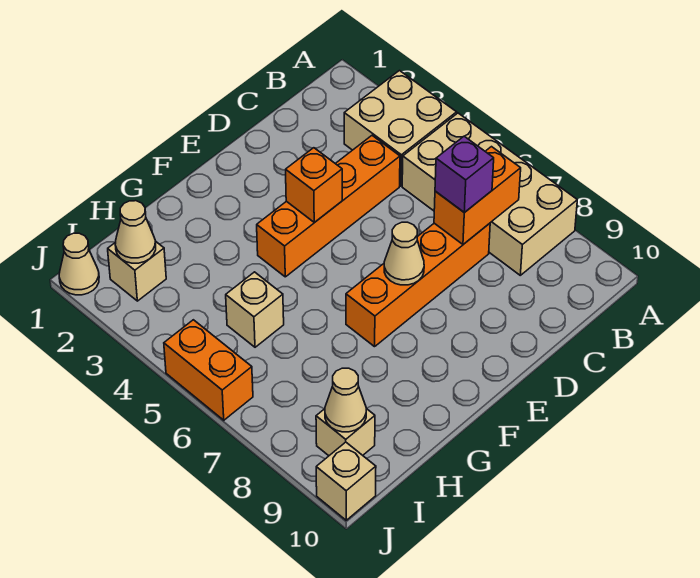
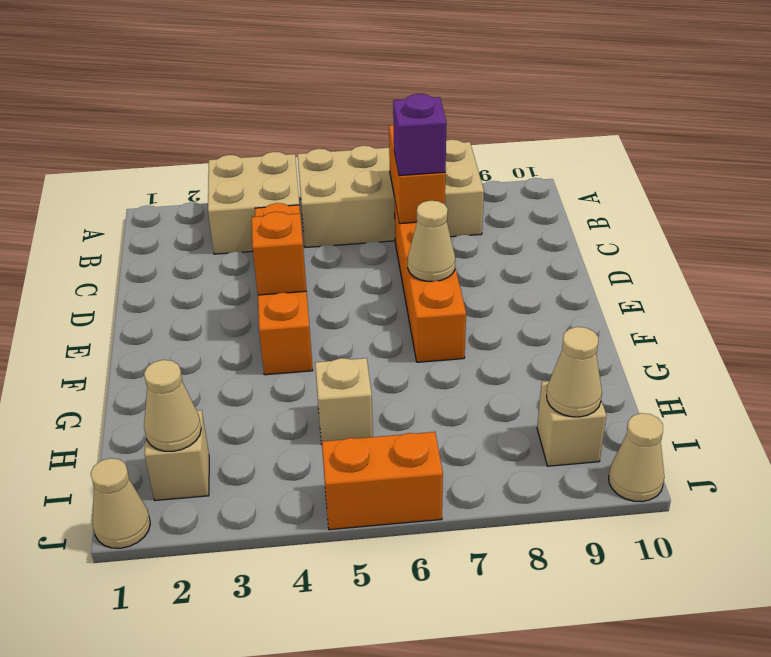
tan 1x1 brick [316,442,376,520] -> tan 1x1 cone [609,413,665,502]

